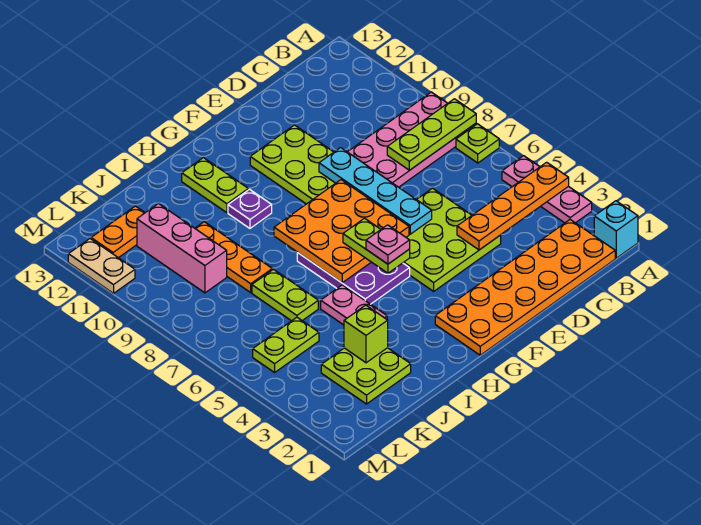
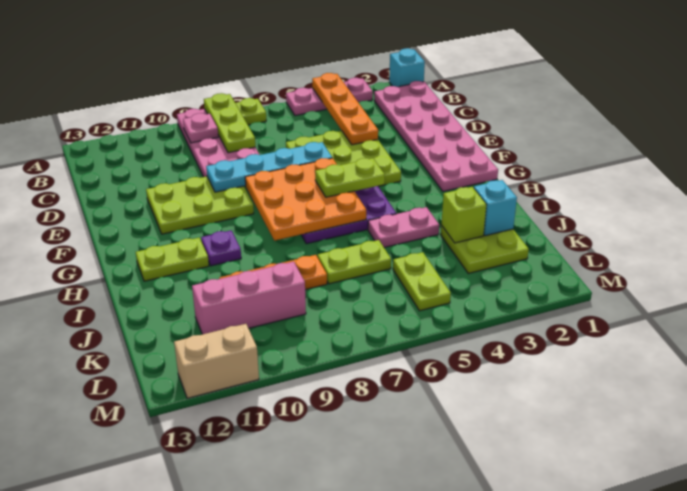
orange 2x6 plate [435,220,615,355] -> pink 2x6 plate [374,81,498,191]
pink 1x1 plate [366,225,410,264] -> pink 1x1 plate moved to [183,113,218,143]
none -> cyan 1x1 brick [474,180,517,236]
orange 1x2 plate [91,206,145,258] -> none
tan 1x2 plate [68,239,135,293] -> tan 1x2 brick [174,324,259,398]

